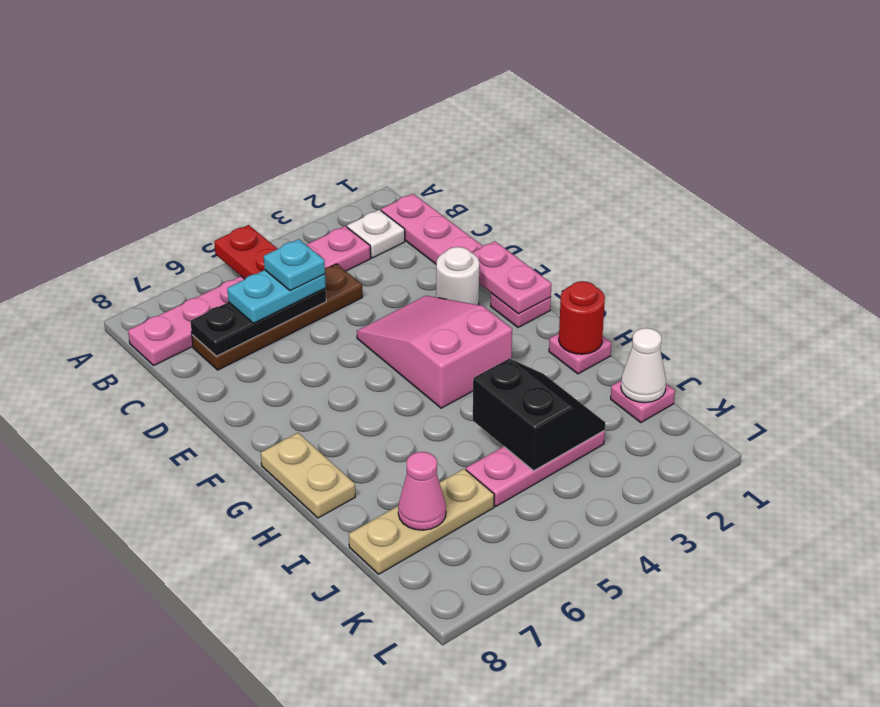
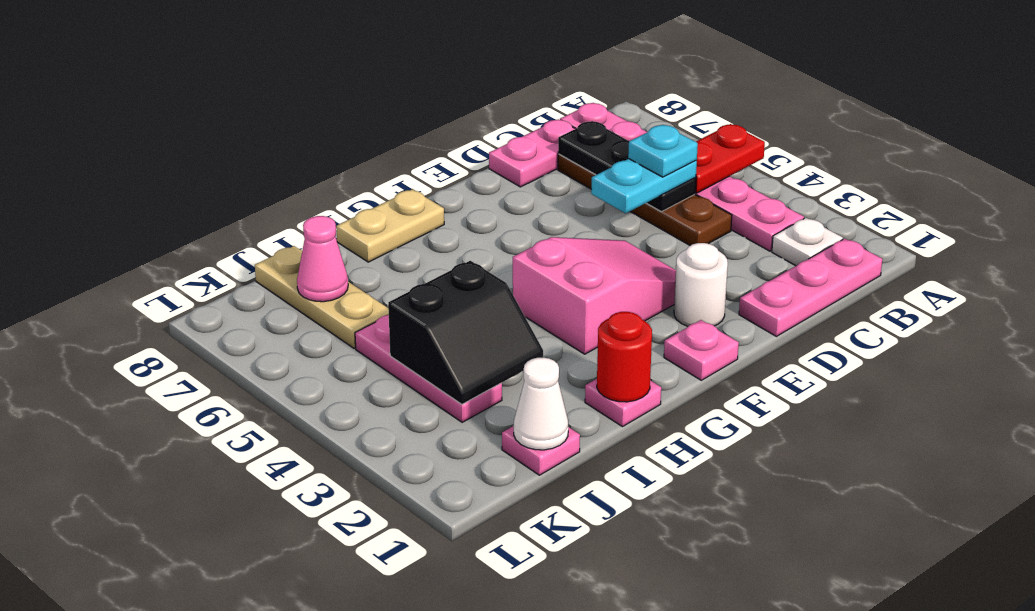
cyan 1x2 plate [227,270,326,323] -> cyan 1x2 plate turned to [591,159,697,213]
pink 1x2 plate [472,241,552,314] -> pink 1x2 plate moved to [489,119,575,187]

